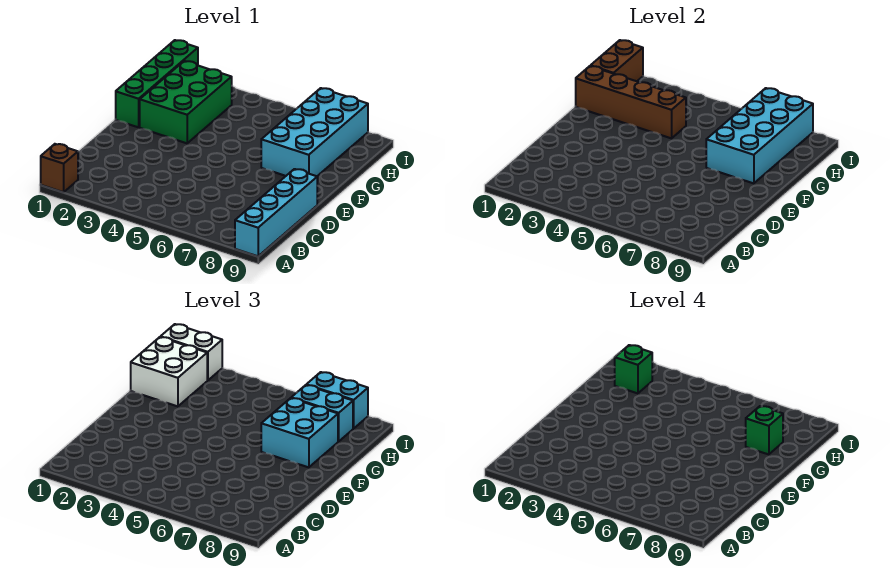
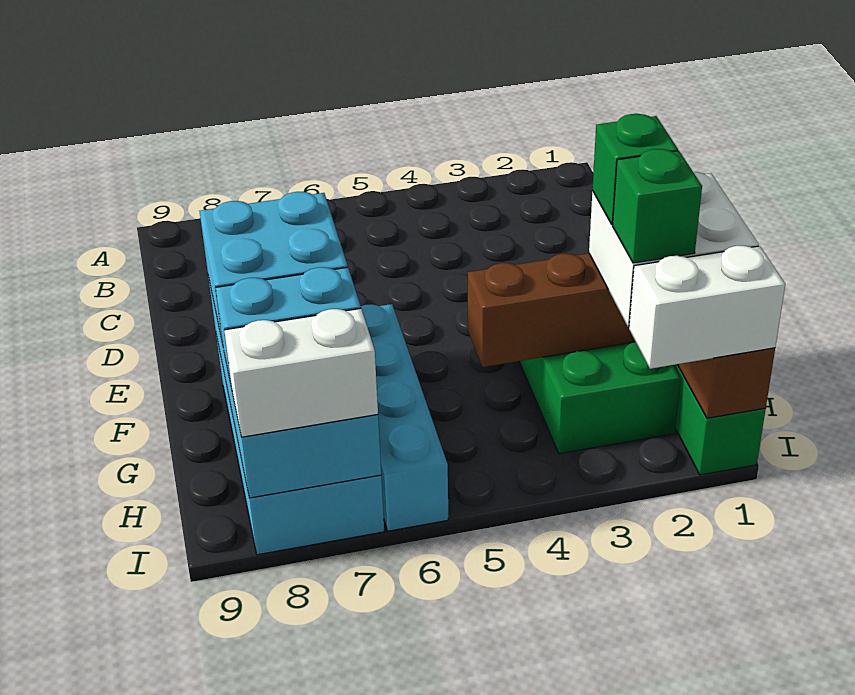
brown 1x1 brick [41,144,78,192] -> none
cyan 1x4 brick [235,169,317,256] -> cyan 1x4 brick moved to [361,304,448,531]
green 1x1 brick [746,406,783,454] -> green 1x1 brick moved to [592,114,678,225]
cyan 1x2 brick [306,372,368,428] -> white 1x2 brick [224,308,378,437]

